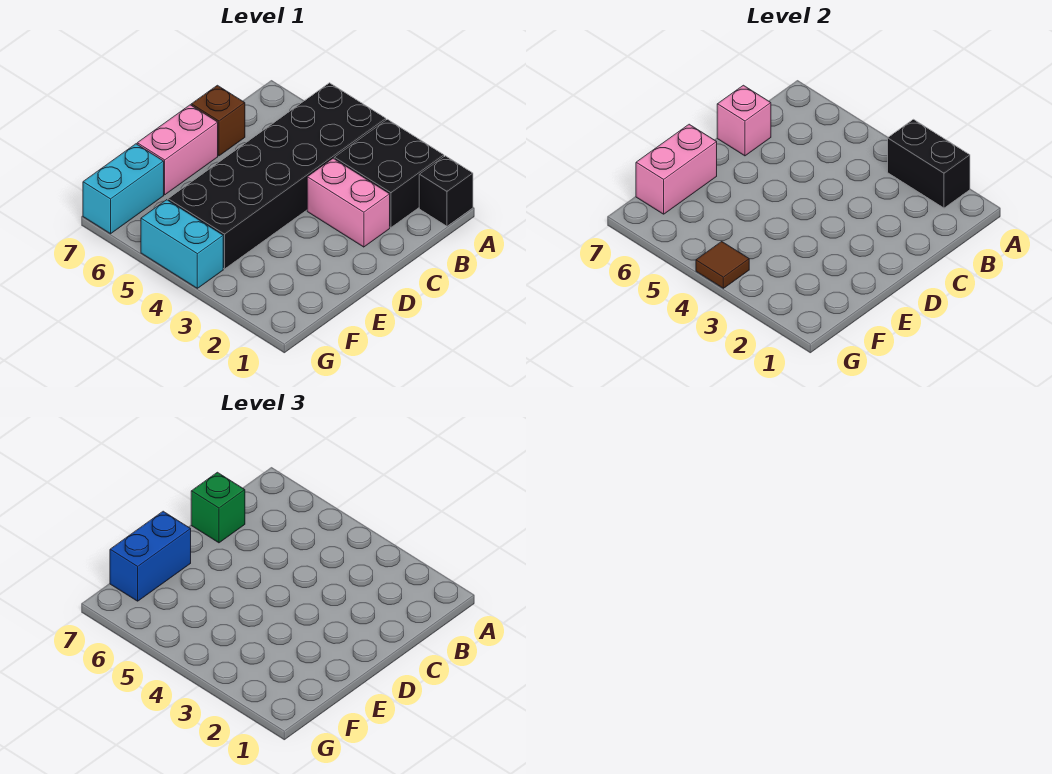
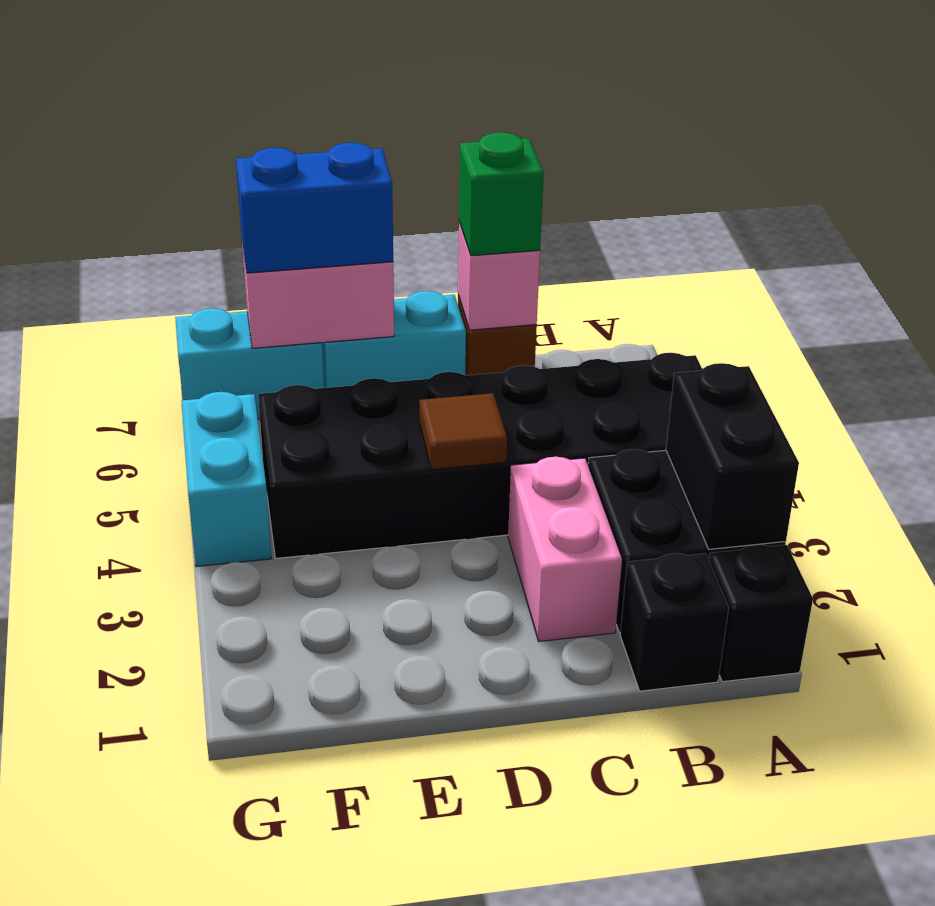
none -> black 1x1 brick [620,553,729,691]
pink 1x2 brick [137,105,218,195] -> cyan 1x2 brick [322,291,466,388]
brown 1x1 tile [696,242,749,288] -> brown 1x1 tile moved to [420,393,507,470]

